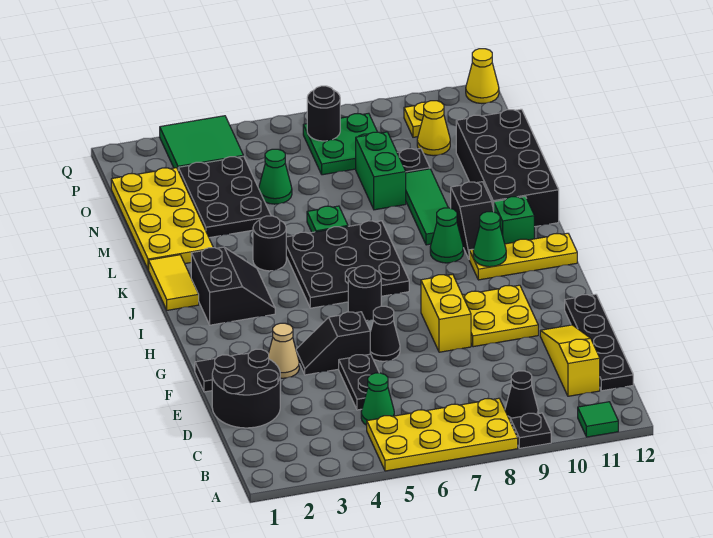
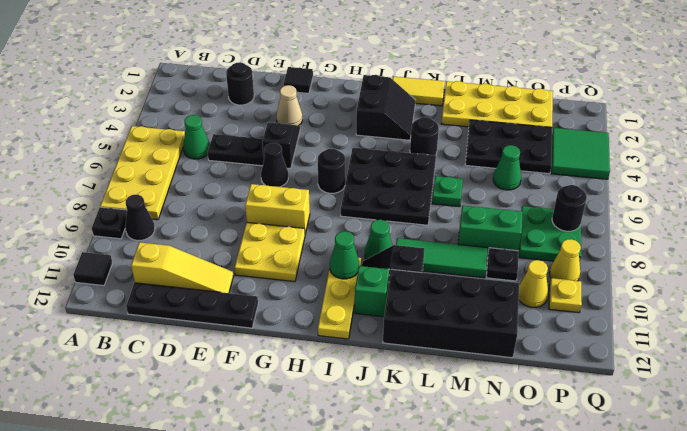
green 1x1 tile [578,402,618,437] -> black 1x1 tile [73,252,112,286]
black 2x2 round brick [212,349,280,428] -> black 1x1 round brick [226,62,254,105]
black 2x2 slope [191,247,275,325] -> black 2x2 slope turned to [356,75,415,140]
yellow 1x1 cone [466,49,499,104] -> yellow 1x1 cone moved to [550,239,581,281]

